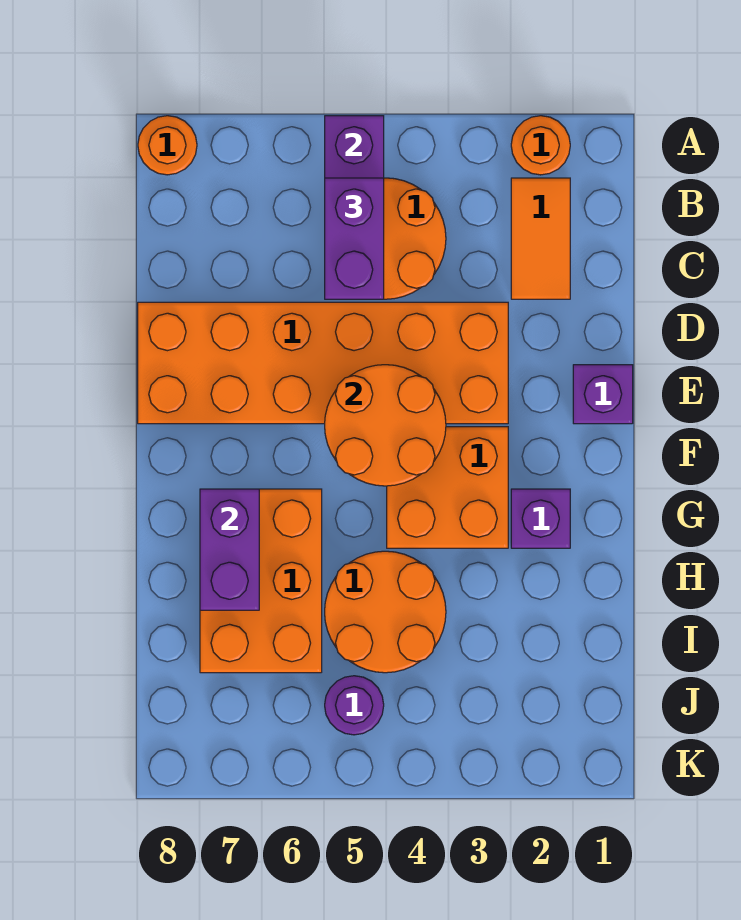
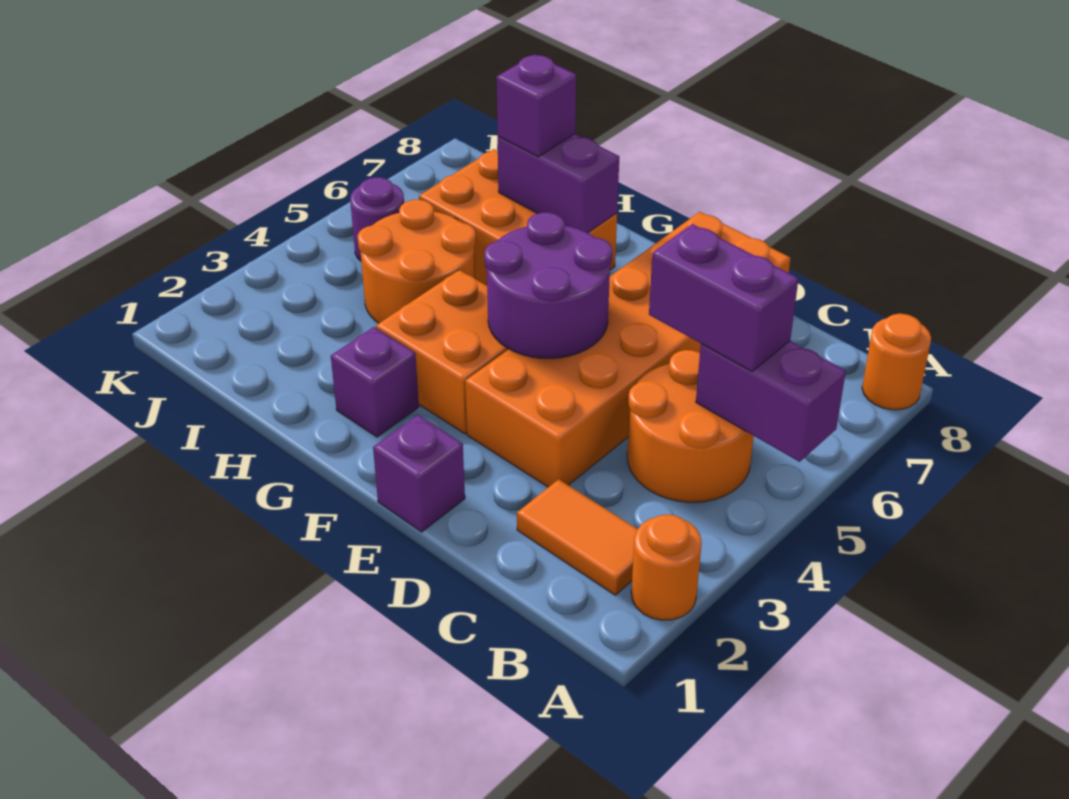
orange 2x2 round brick [325,365,446,486] -> purple 2x2 round brick [484,212,612,358]
none -> purple 1x1 brick [496,54,576,157]

